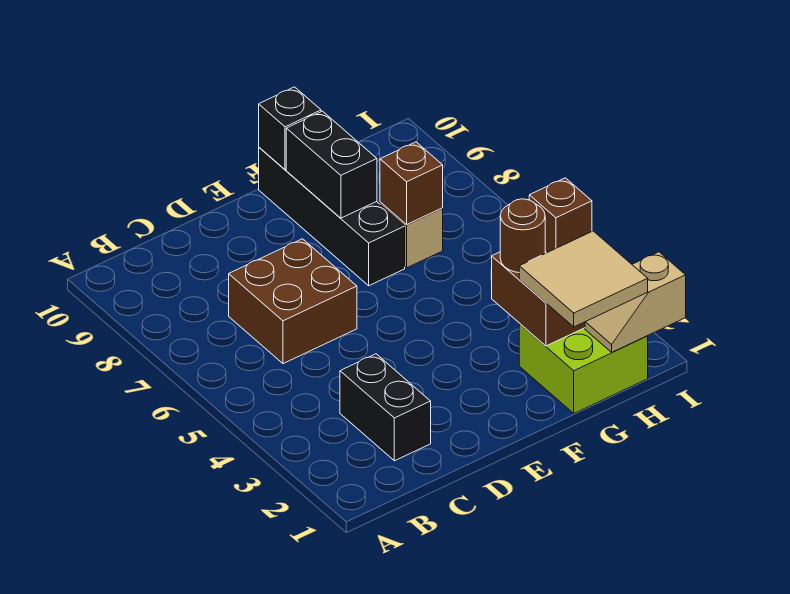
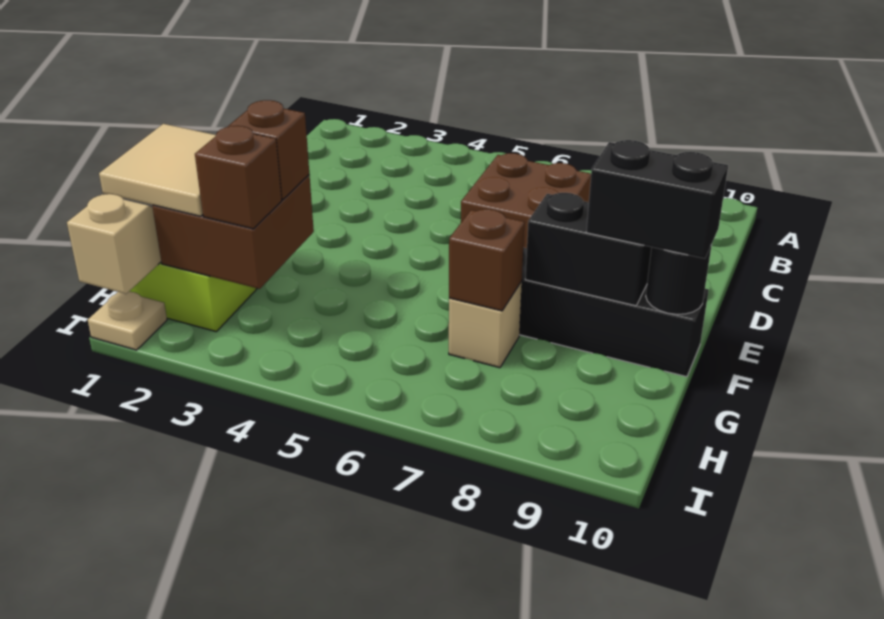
black 1x2 brick [340,354,431,461] -> black 1x2 brick moved to [586,140,728,259]
black 1x1 brick [259,87,321,170] -> black 1x1 round brick [646,245,712,314]
brown 1x1 round brick [500,199,545,272] -> brown 1x1 brick [228,100,309,200]
none -> tan 1x1 plate [88,292,167,350]

